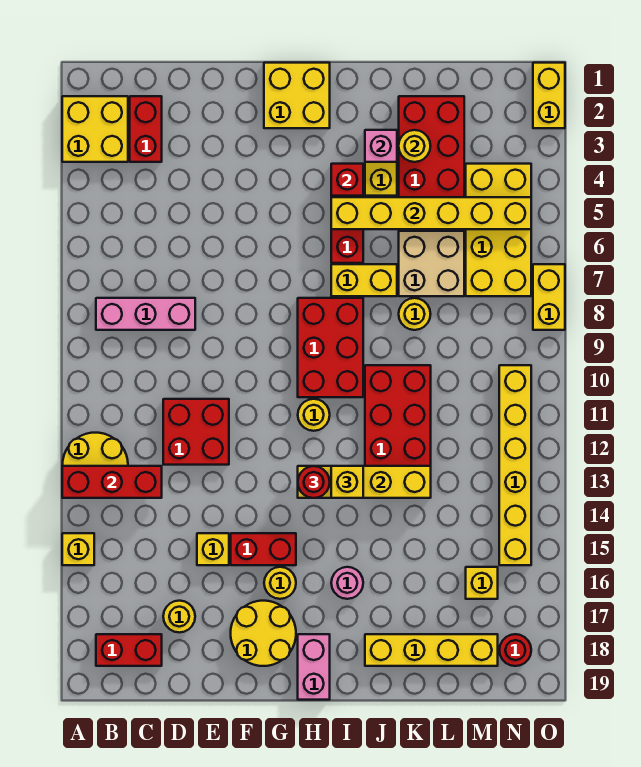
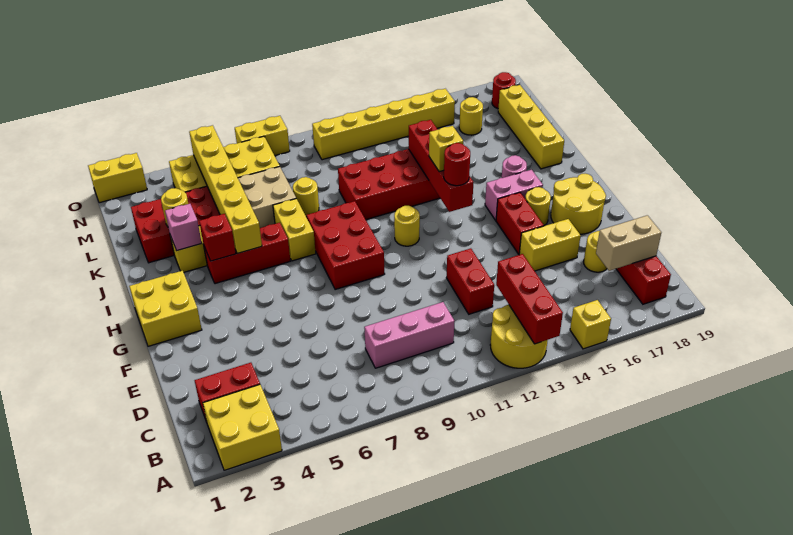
pink 1x3 brick [96,298,195,330] -> pink 1x3 brick turned to [364,302,454,368]
none -> tan 1x2 brick [596,215,661,271]
red 2x2 brick [163,399,229,465] -> red 1x2 brick [446,248,494,314]
yellow 1x1 brick [197,533,229,565] -> yellow 1x2 brick [519,219,581,271]
red 2x3 brick [298,298,363,397] -> red 2x3 brick turned to [307,201,385,290]
yellow 1x4 brick [298,466,431,498] -> red 1x4 brick [409,120,473,212]
pink 1x2 brick [298,634,330,700] -> pink 1x2 brick moved to [485,170,543,220]
yellow 1x1 brick [466,567,498,599] -> yellow 1x1 round brick [459,97,483,135]

